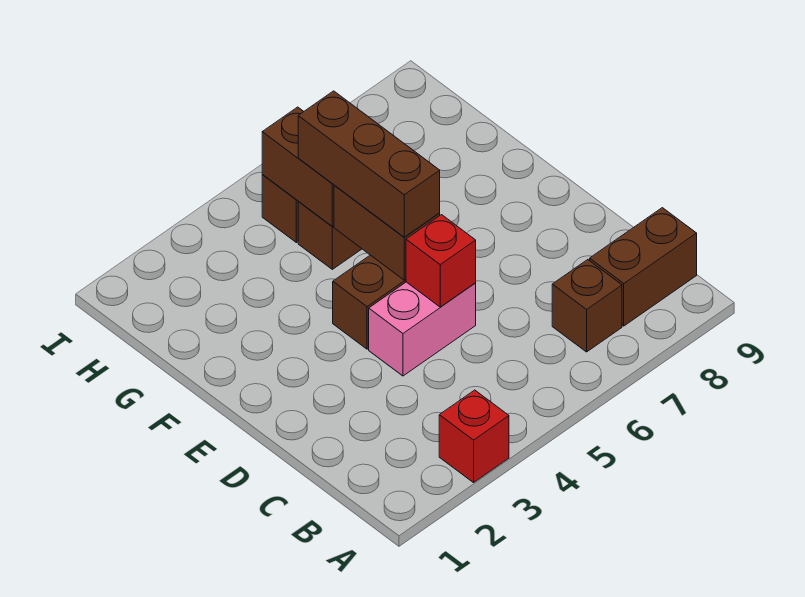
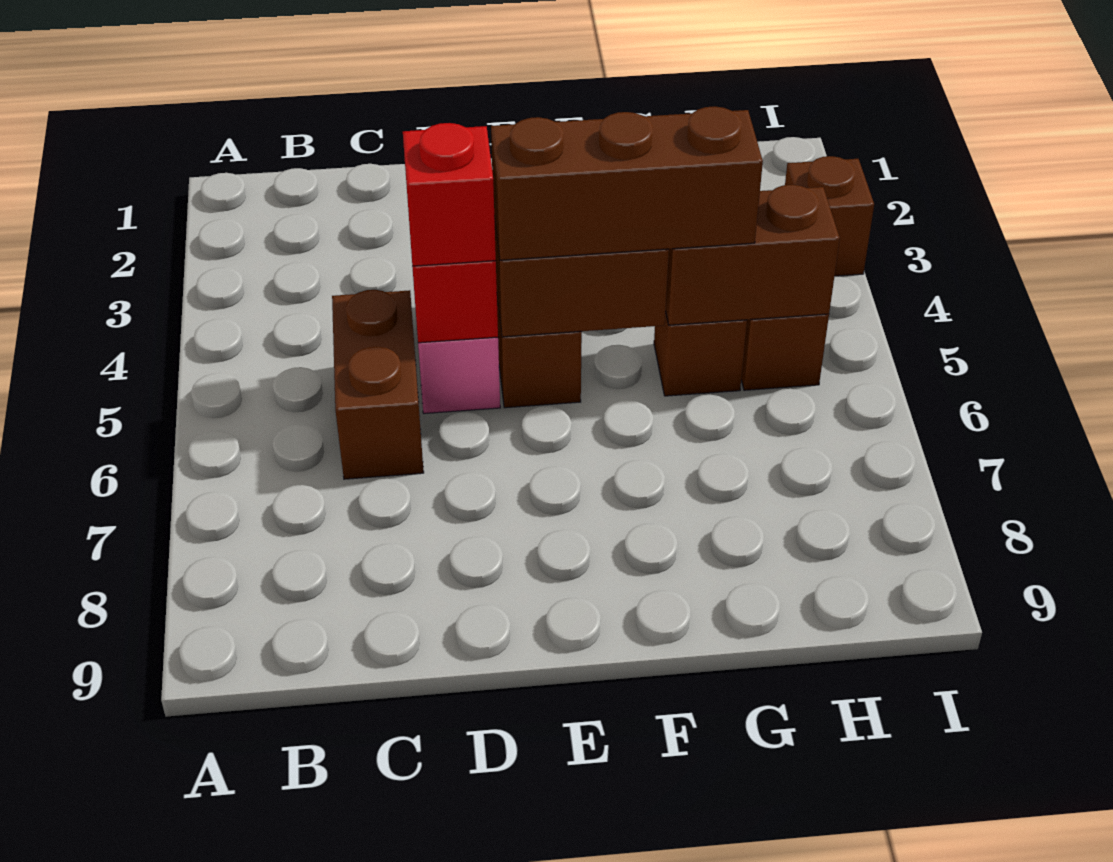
red 1x1 brick [439,390,509,483] -> red 1x1 brick moved to [403,123,496,266]
brown 1x1 brick [552,260,622,352] -> brown 1x1 brick moved to [785,156,874,276]
brown 1x2 brick [590,208,697,326] -> brown 1x2 brick moved to [332,290,424,479]

